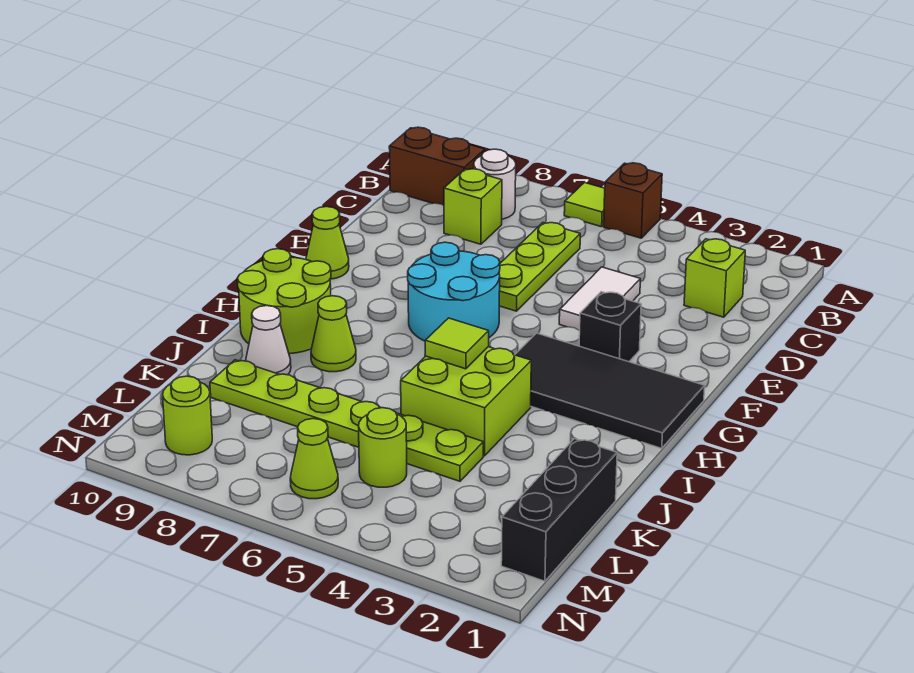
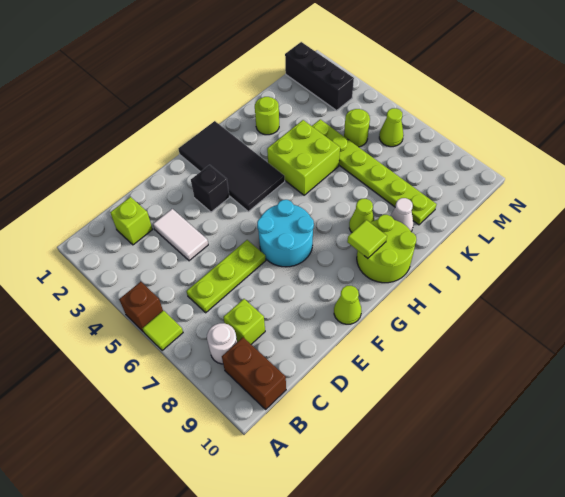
white 1x2 tile [559,267,640,331] -> white 1x2 tile turned to [153,209,208,261]
lime 1x1 tile [425,318,489,369] -> lime 1x1 tile moved to [347,220,387,258]
black 1x3 brick [501,439,617,581] -> black 1x3 brick turned to [285,42,354,110]
lime 1x1 round brick [163,376,212,455] -> lime 1x1 round brick moved to [255,97,279,135]

